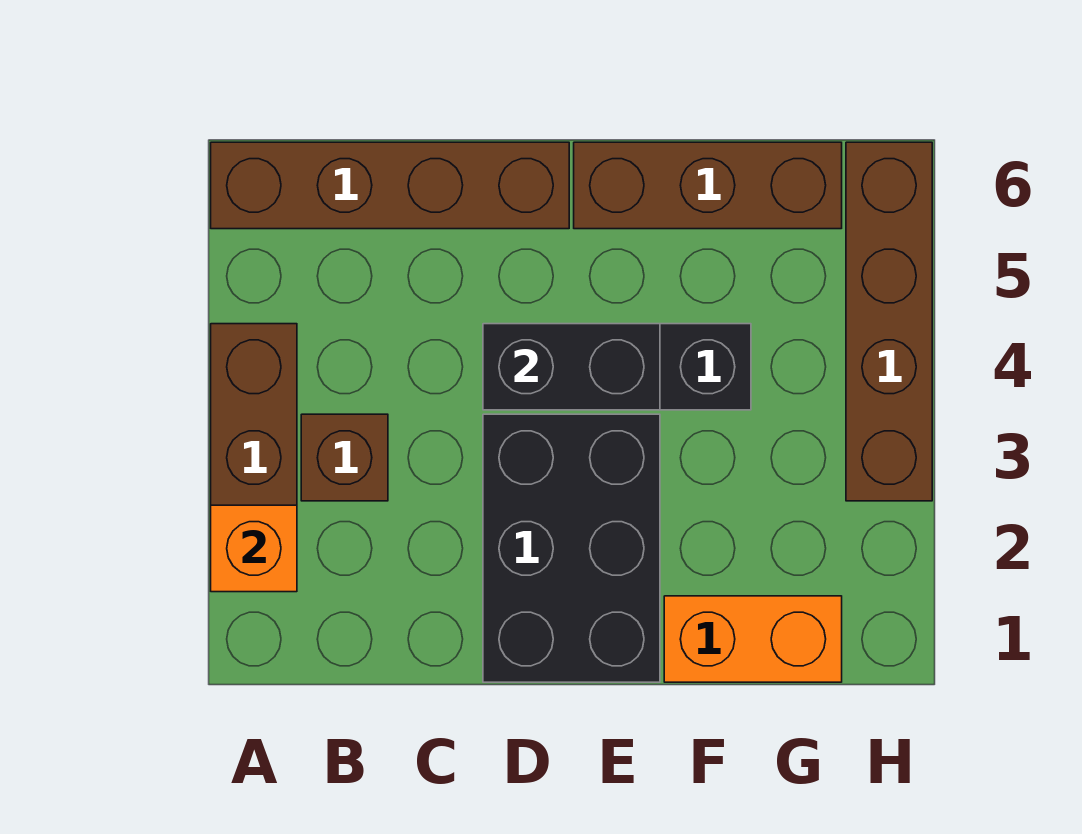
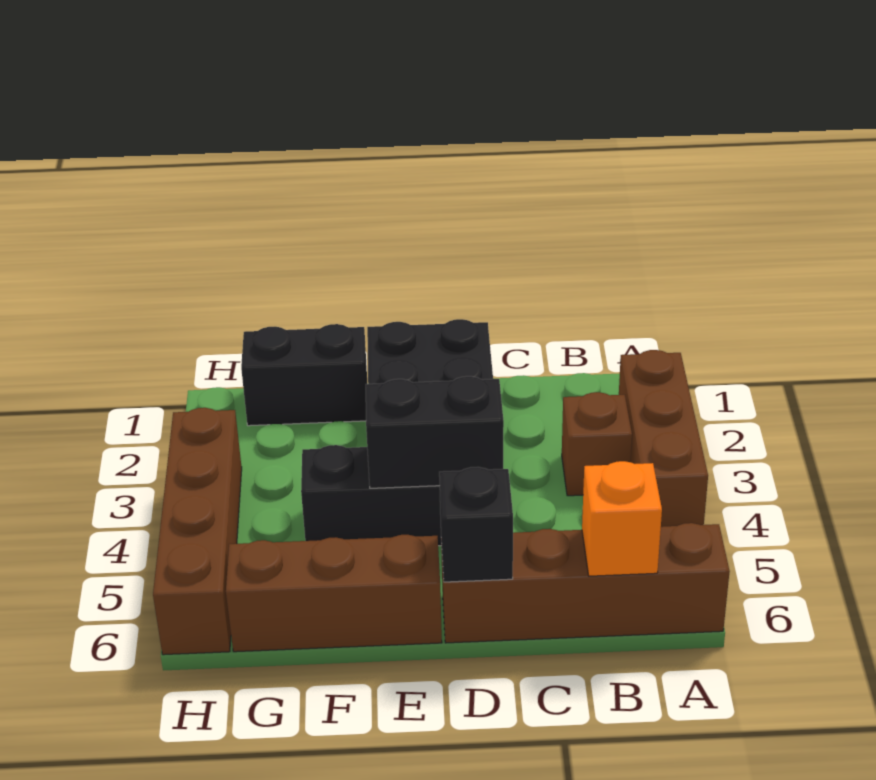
orange 1x1 brick [211,505,297,592] -> orange 1x1 brick moved to [582,461,662,576]
none -> black 1x1 brick [439,467,513,582]
orange 1x2 brick [664,596,842,682] -> black 1x2 brick [241,324,368,426]

